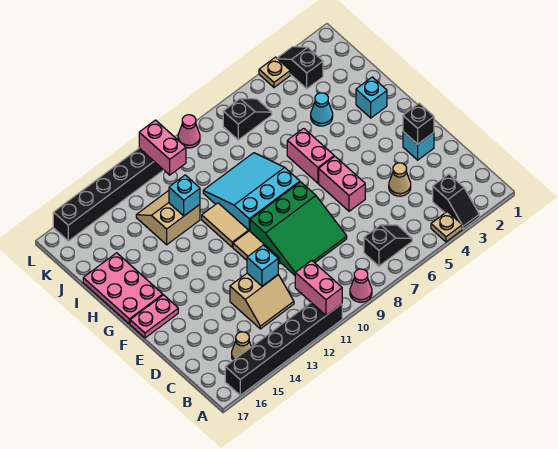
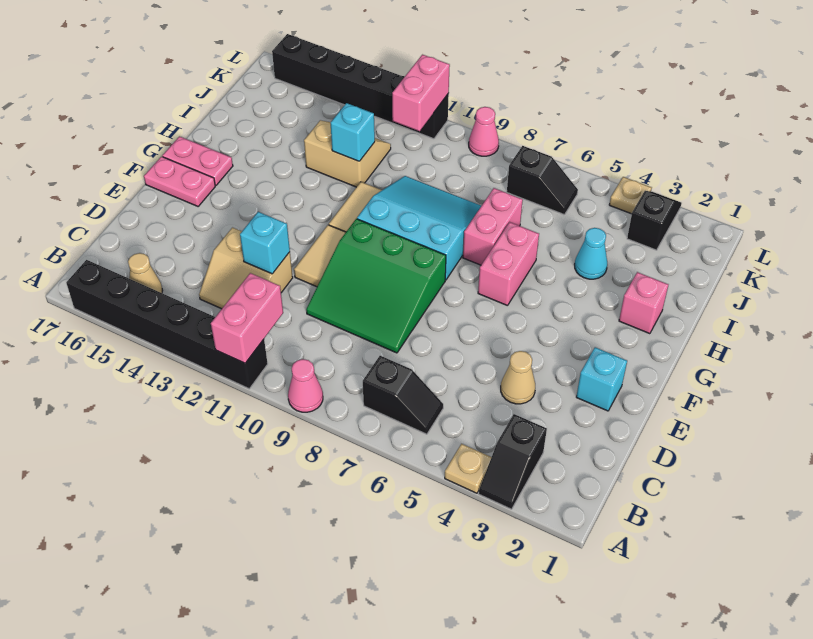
black 1x1 brick [403,103,434,144] -> none
pink 1x2 brick [319,156,365,211] -> pink 1x2 brick moved to [463,188,523,265]
pink 2x3 plate [83,253,163,324] -> pink 1x2 plate [162,136,233,185]
cyan 1x1 brick [356,77,387,118] -> pink 1x1 brick [619,272,668,334]

